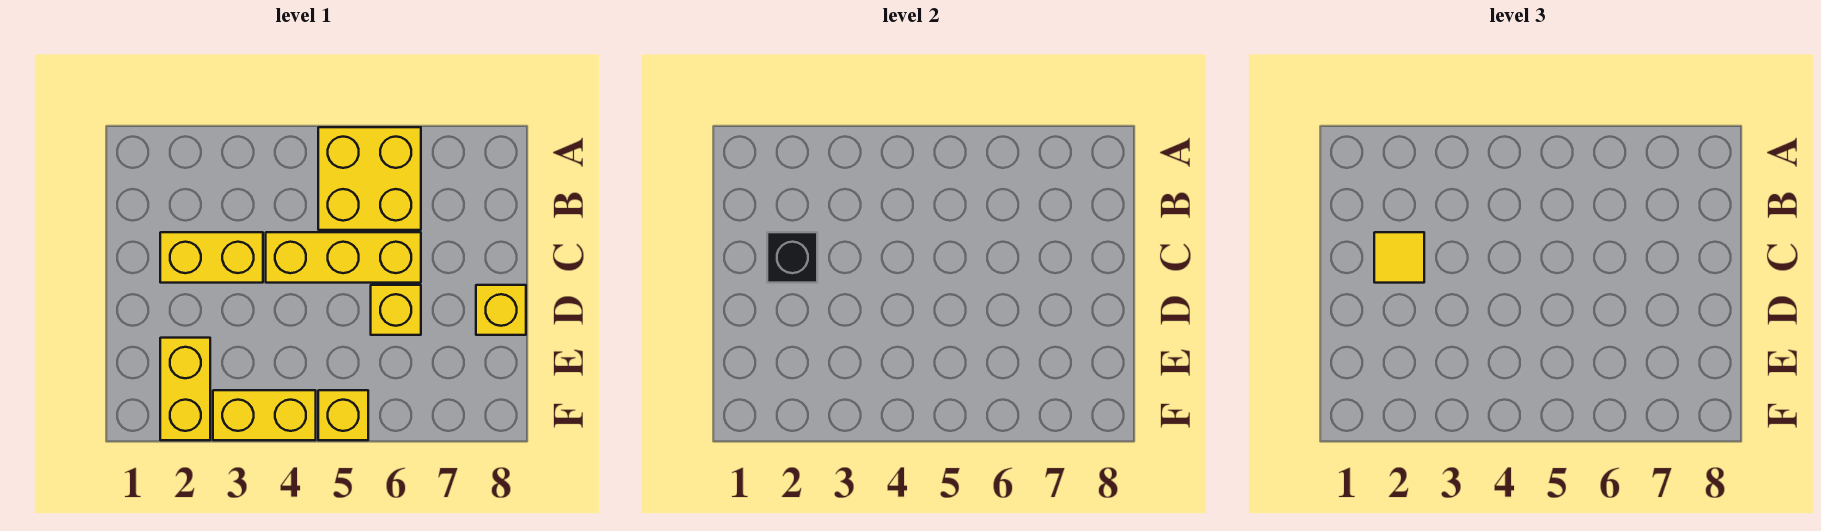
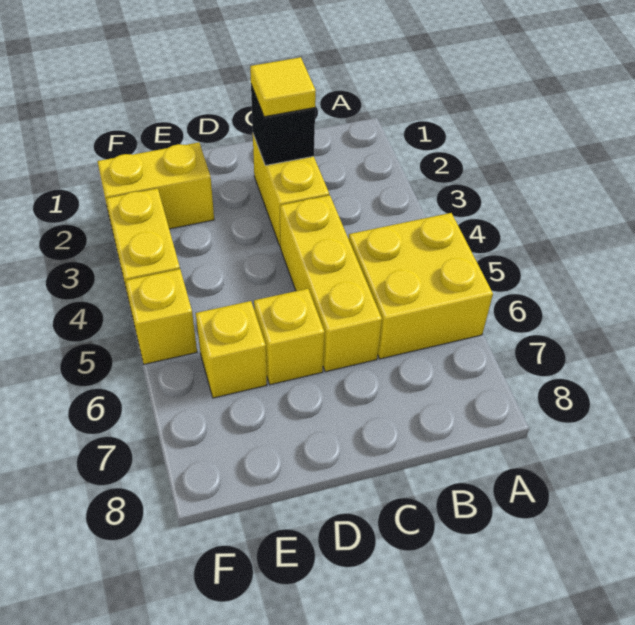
yellow 1x1 brick [476,285,526,335] -> yellow 1x1 brick moved to [196,301,267,398]

